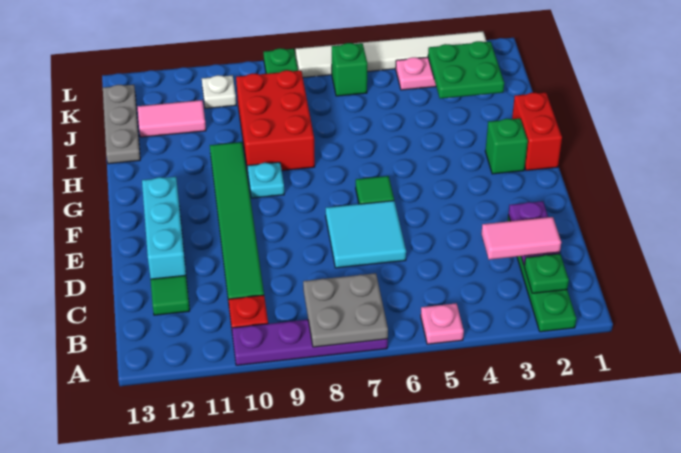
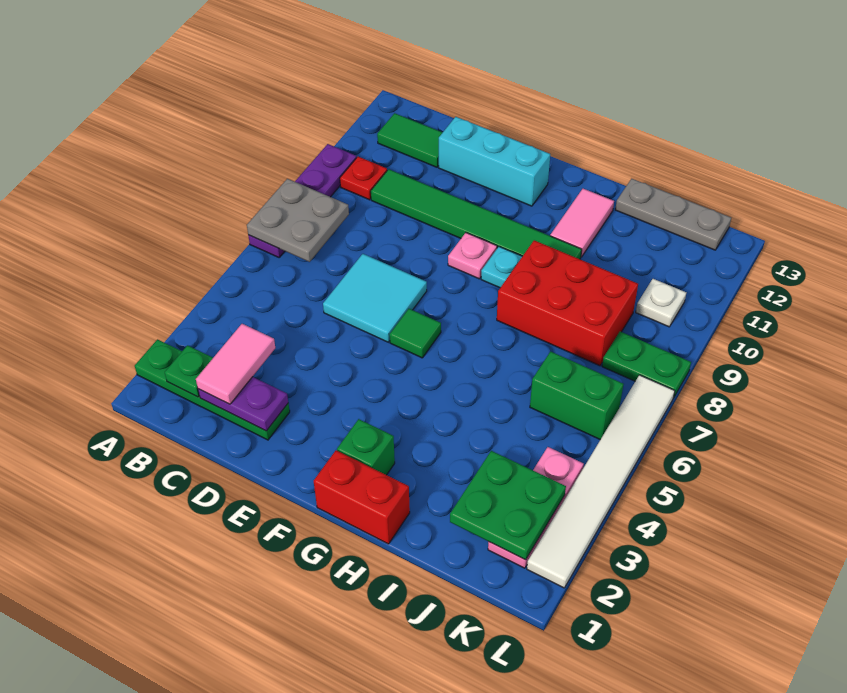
pink 1x1 plate [421,303,464,344] -> pink 1x1 plate moved to [448,233,497,279]
green 1x1 tile [151,275,190,315] -> green 1x2 tile [377,113,443,167]
pink 1x2 tile [138,100,206,137] -> pink 1x2 tile moved to [550,189,614,257]
green 1x1 brick [332,43,367,96] -> green 1x2 brick [530,351,623,440]

